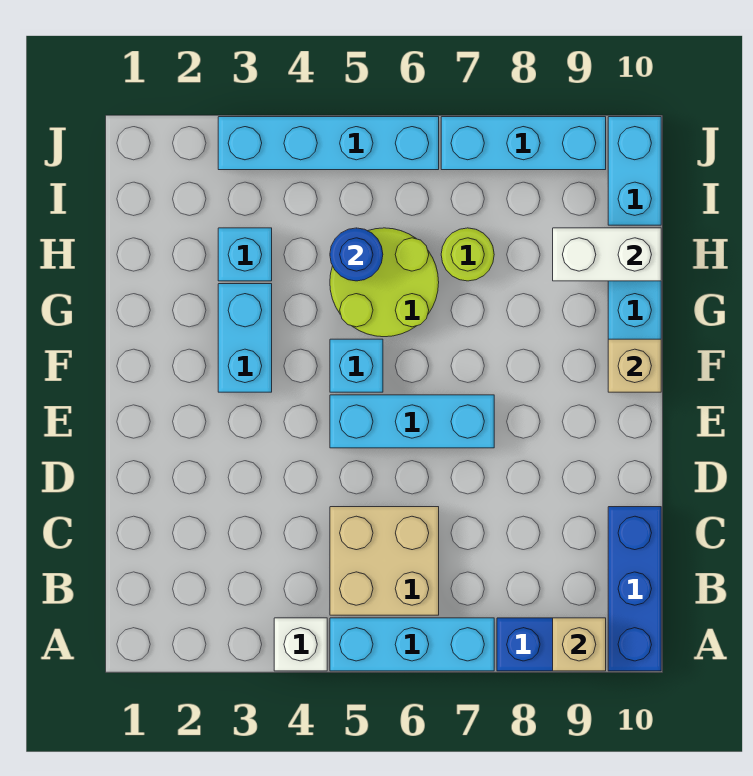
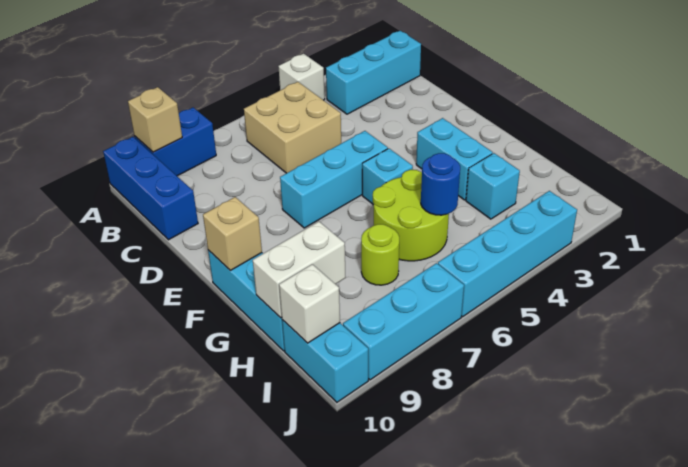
cyan 1x3 brick [330,618,494,671] -> cyan 1x3 brick moved to [326,31,421,114]
none -> white 1x1 brick [279,264,340,343]

